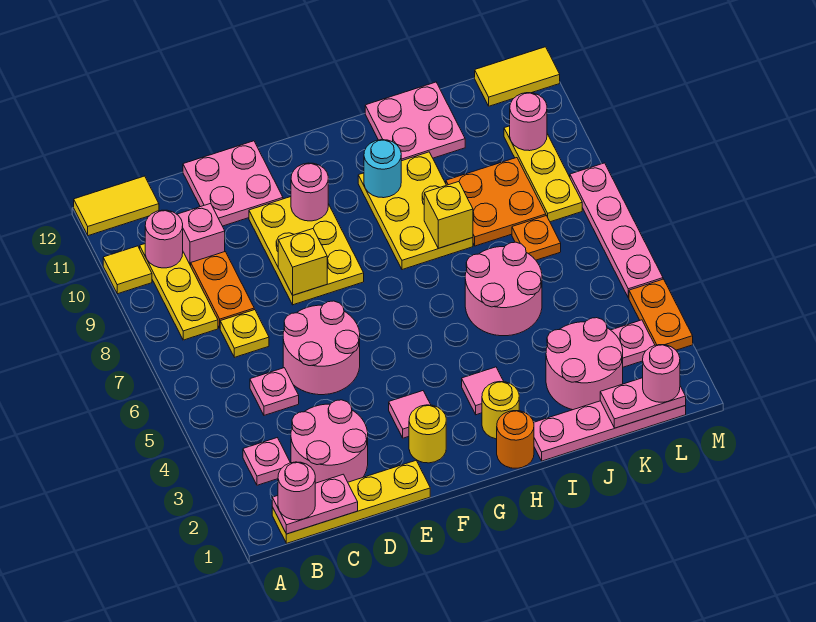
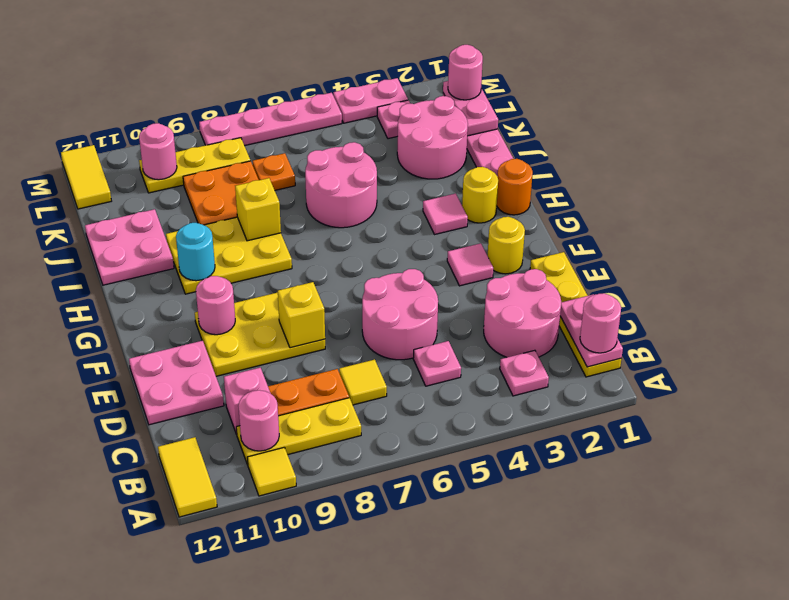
yellow 1x1 plate [220,310,269,357] -> yellow 1x1 tile [339,359,387,405]
orange 1x2 plate [629,279,693,350] -> pink 1x2 plate [333,78,408,123]

